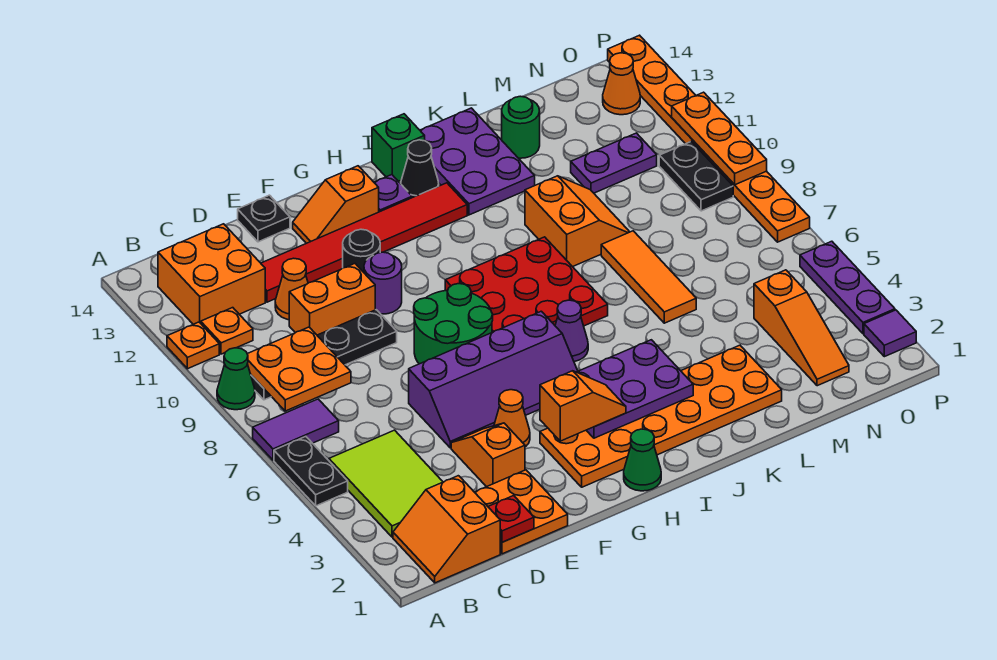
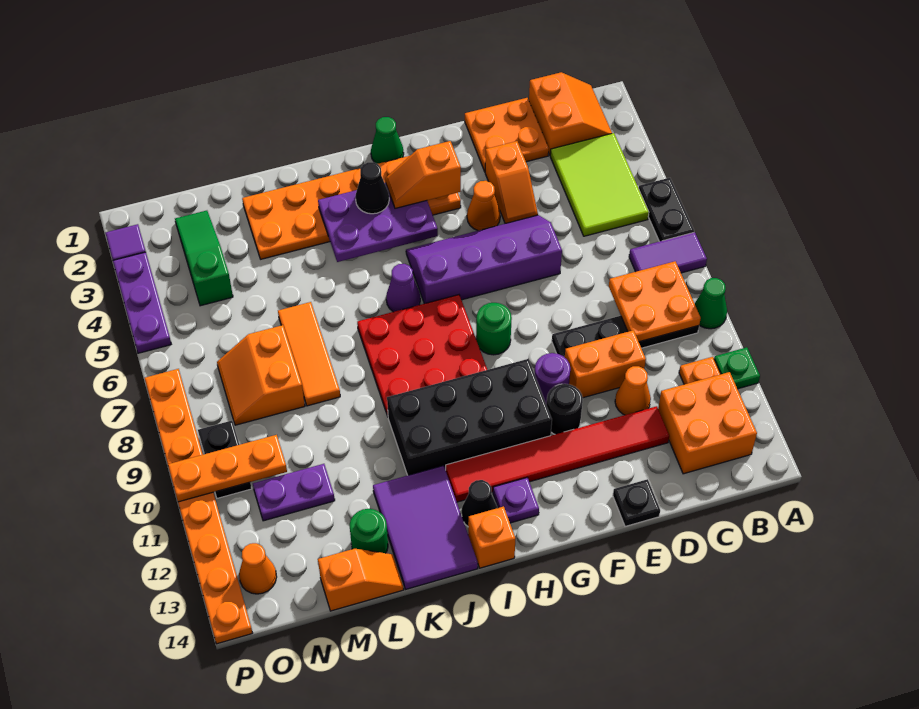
orange 1x1 plate [167,322,219,369] -> green 1x1 plate [714,347,760,389]
red 1x1 plate [488,496,534,542] -> none
green 2x2 round brick [414,284,493,364] -> green 1x1 round brick [476,303,512,355]
orange 1x2 slope [293,166,379,243] -> orange 1x2 slope moved to [318,549,404,611]
none -> black 2x4 brick [387,359,552,475]
none -> black 1x1 cone [355,162,389,214]
green 1x1 brick [372,114,425,181] -> orange 1x1 brick [468,506,516,568]
purple 2x3 plate [420,108,535,215] -> purple 2x3 tile [373,466,478,589]
orange 2x2 slope [525,176,629,267] -> orange 2x2 slope moved to [217,325,305,425]
orange 1x3 slope [754,270,849,386] -> green 1x3 slope [175,211,233,306]
orange 1x3 plate [672,92,767,185] -> orange 1x3 plate turned to [168,435,287,502]

